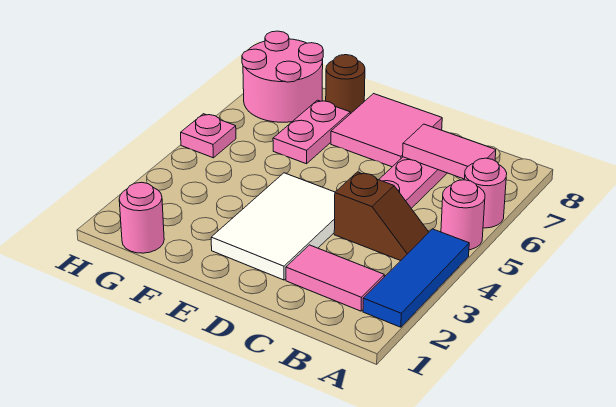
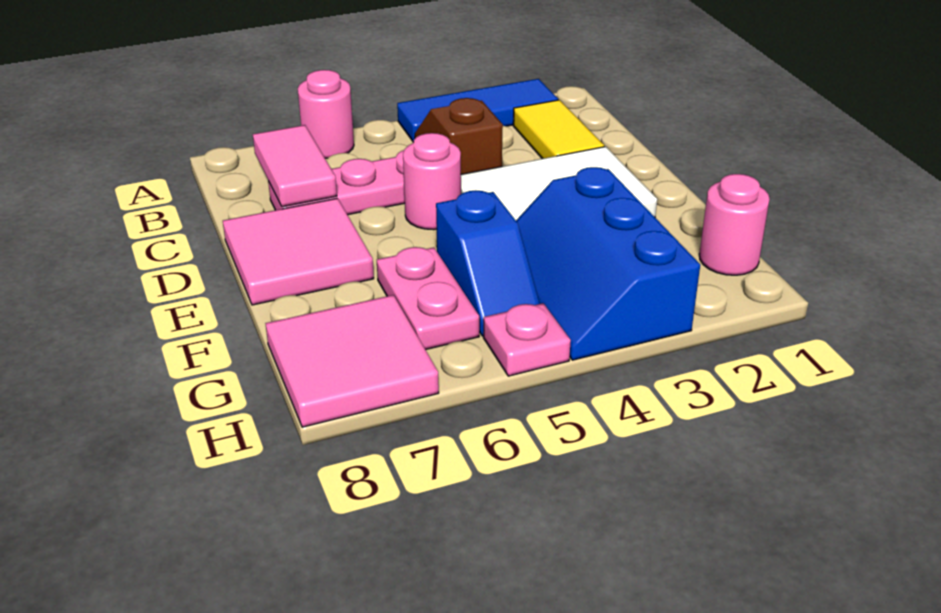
pink 1x1 round brick [441,180,485,250] -> pink 1x1 round brick moved to [403,133,461,230]
pink 1x2 tile [286,245,384,311] -> yellow 1x2 tile [513,100,604,159]
none -> blue 2x3 slope [516,167,700,360]
none -> blue 1x2 slope [436,190,540,336]
pink 1x2 plate [273,100,350,164] -> pink 1x2 plate turned to [377,247,479,350]
brown 1x1 round brick [326,55,365,114] -> none
pink 2x2 round brick [242,31,323,122] -> pink 2x2 tile [265,295,439,427]

